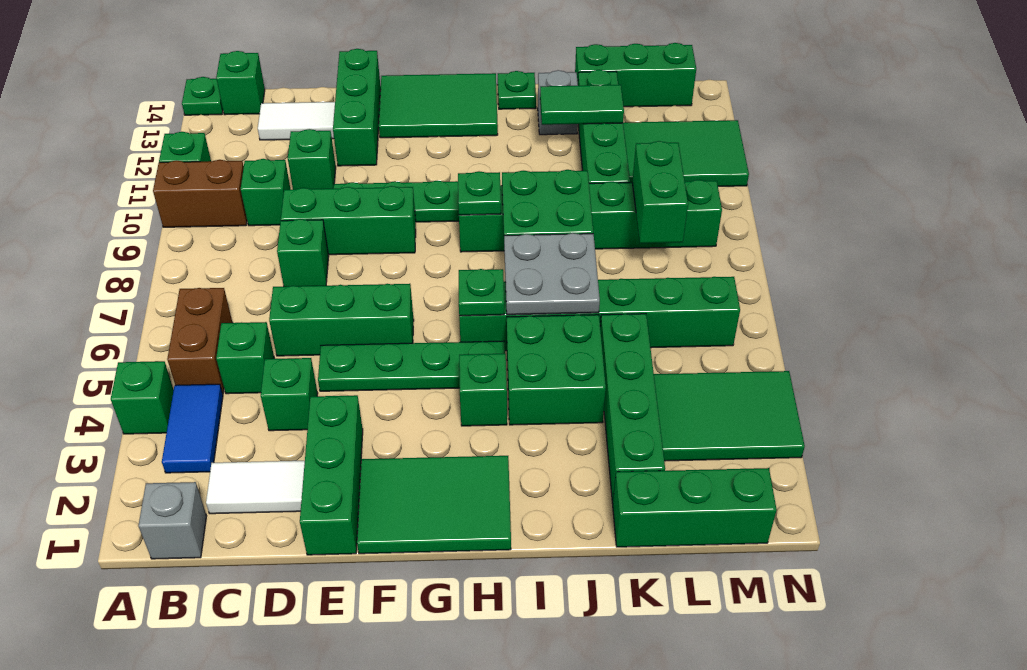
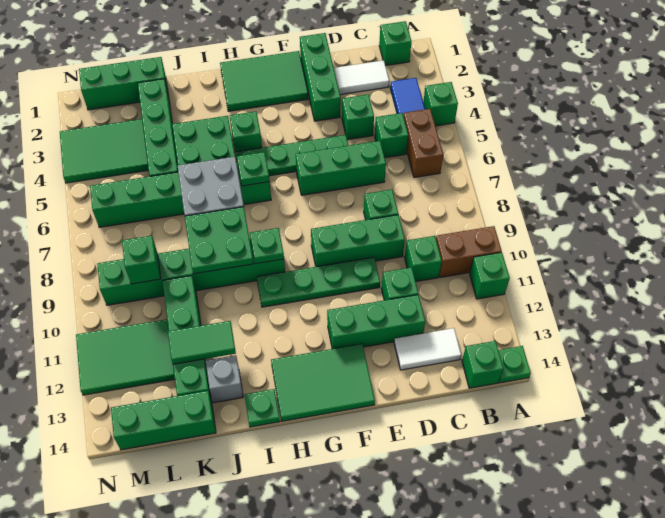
grey 1x1 brick [138,482,206,559] -> green 1x1 brick [379,21,411,66]
green 1x3 brick [333,49,381,166] -> green 1x3 brick turned to [327,295,425,349]
green 1x2 brick [632,141,688,243] -> green 1x1 brick [122,236,161,284]

